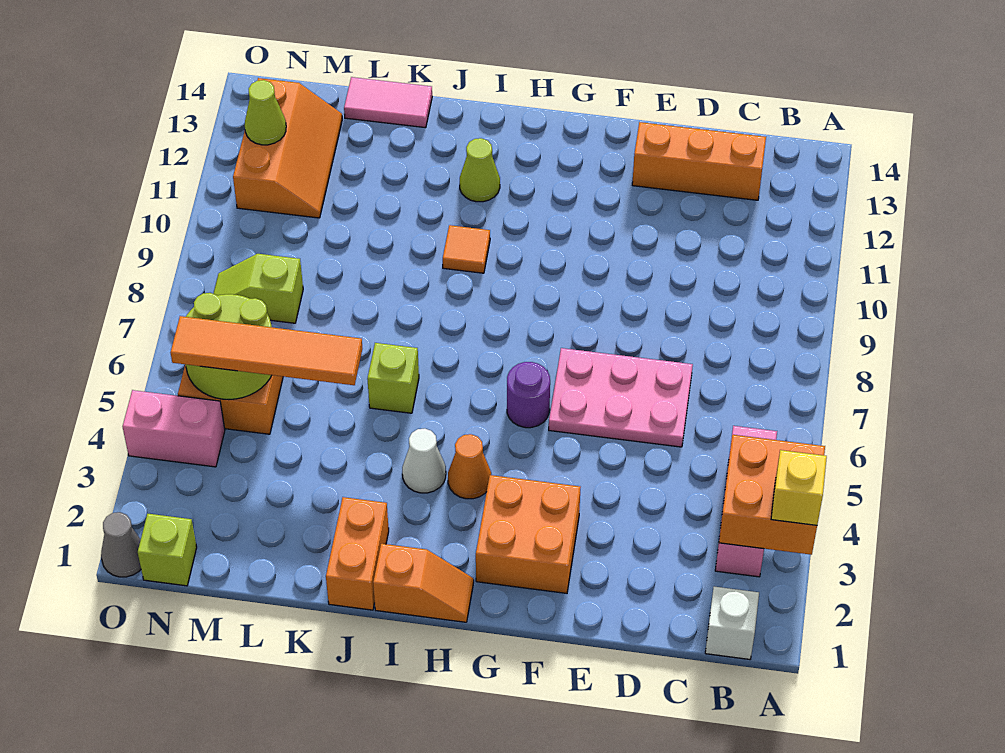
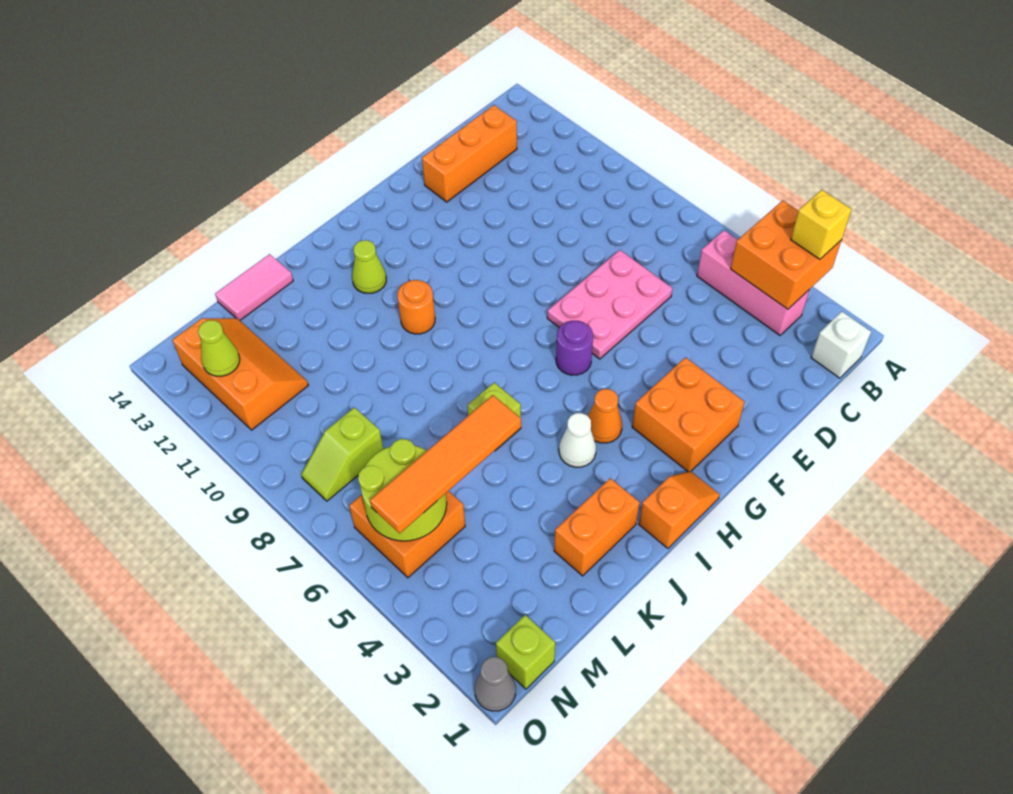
orange 1x1 tile [443,225,490,273] -> orange 1x1 round brick [397,280,435,334]
orange 1x2 brick [326,497,389,610] -> orange 1x2 brick turned to [554,478,640,576]
pink 1x2 brick [123,390,225,467] -> none

